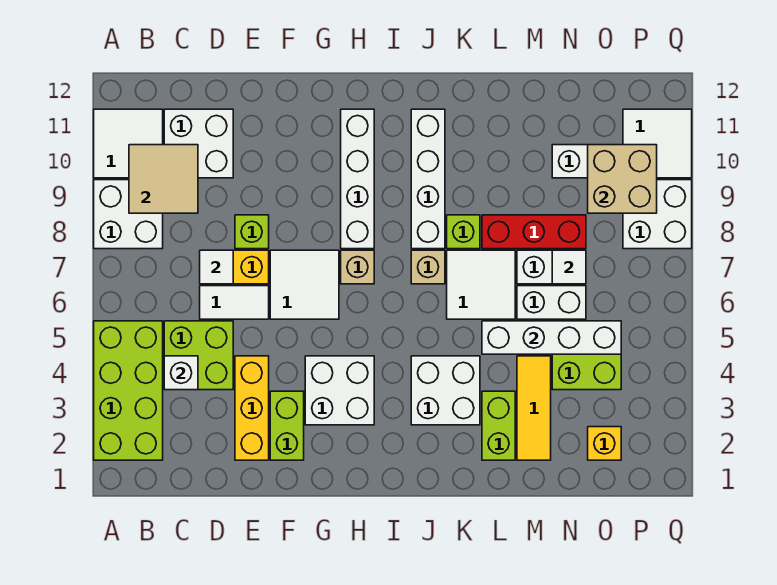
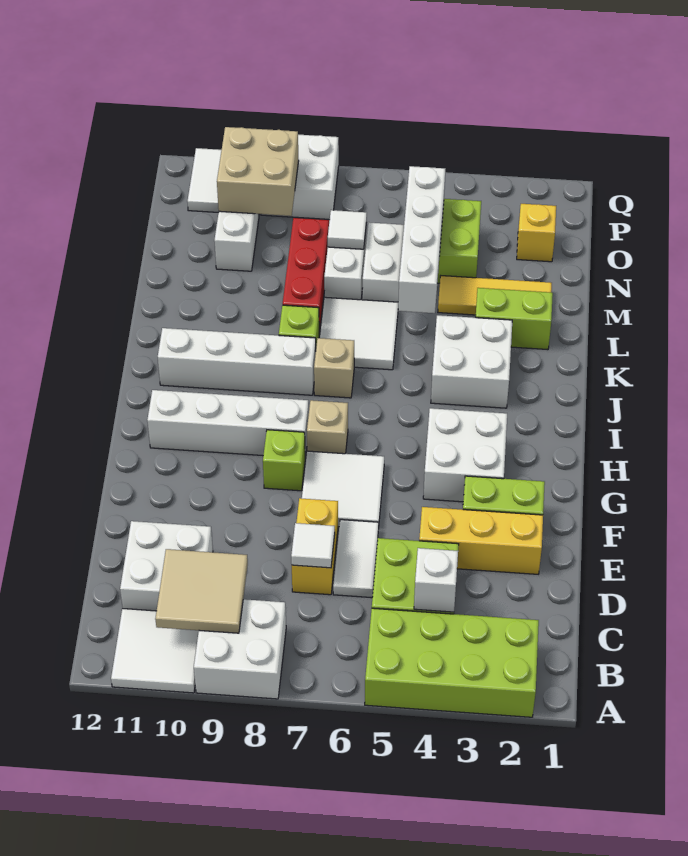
lime 1x1 brick [235,215,269,249] -> lime 1x1 brick moved to [263,430,305,491]

